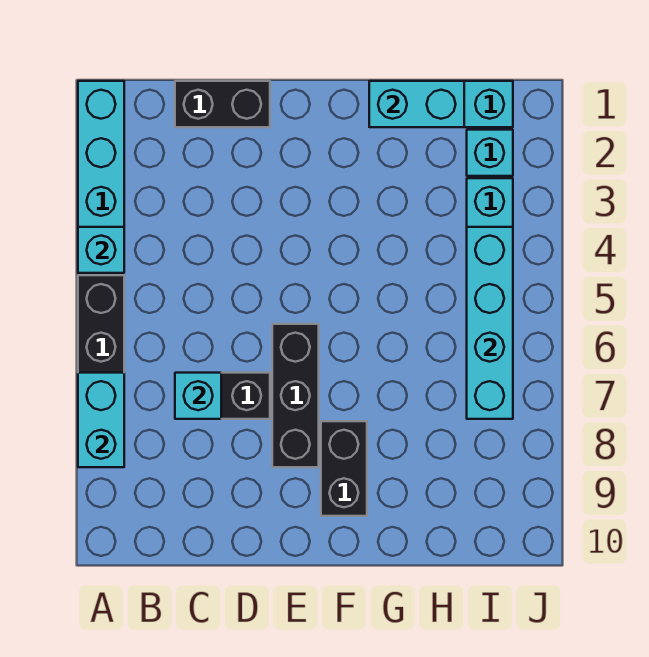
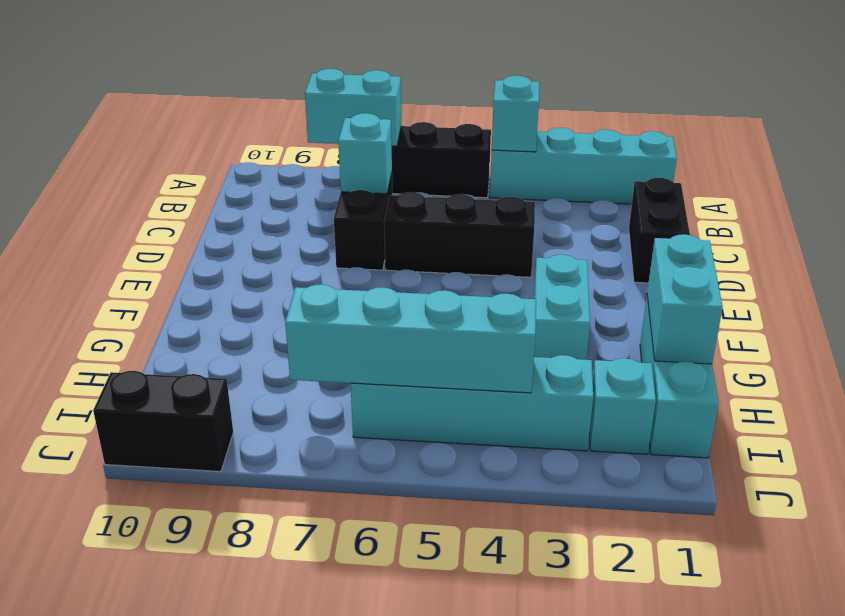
black 1x3 brick [272,324,319,467] -> black 1x3 brick moved to [384,192,535,277]
none -> cyan 1x2 brick [534,255,590,360]
black 1x2 brick [321,421,367,516] -> black 1x2 brick moved to [93,371,233,471]

